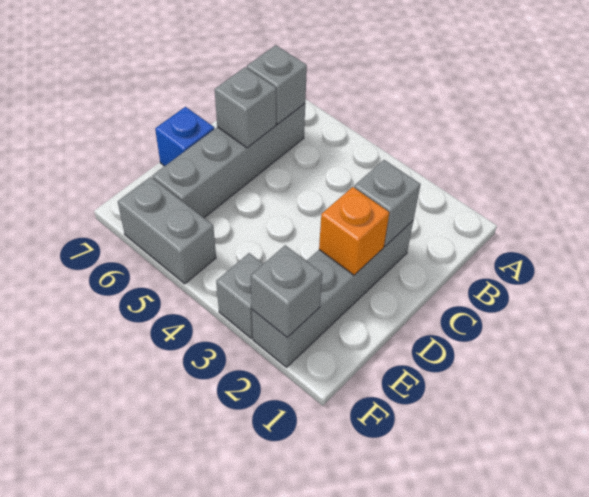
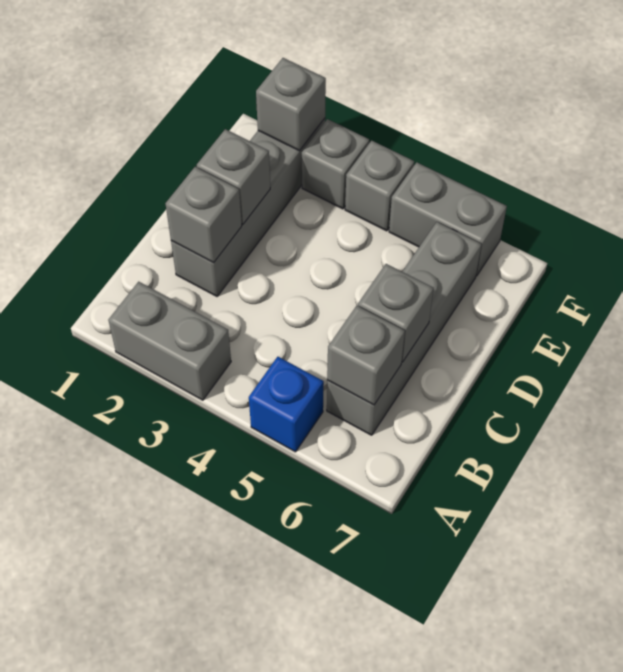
none -> grey 1x2 brick [108,282,231,400]
orange 1x1 brick [319,187,389,275] -> grey 1x1 brick [197,129,270,224]
blue 1x1 brick [155,107,214,166] -> blue 1x1 brick moved to [249,357,324,452]
none -> grey 1x1 brick [345,141,414,231]

